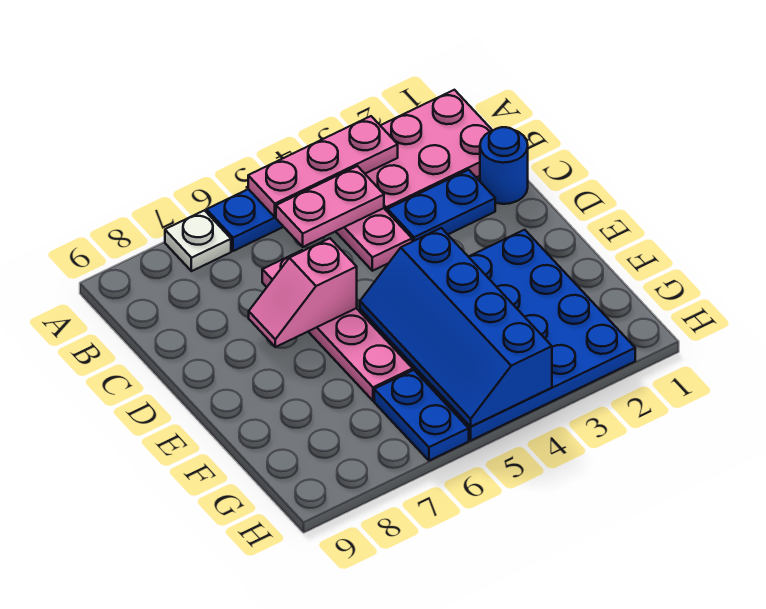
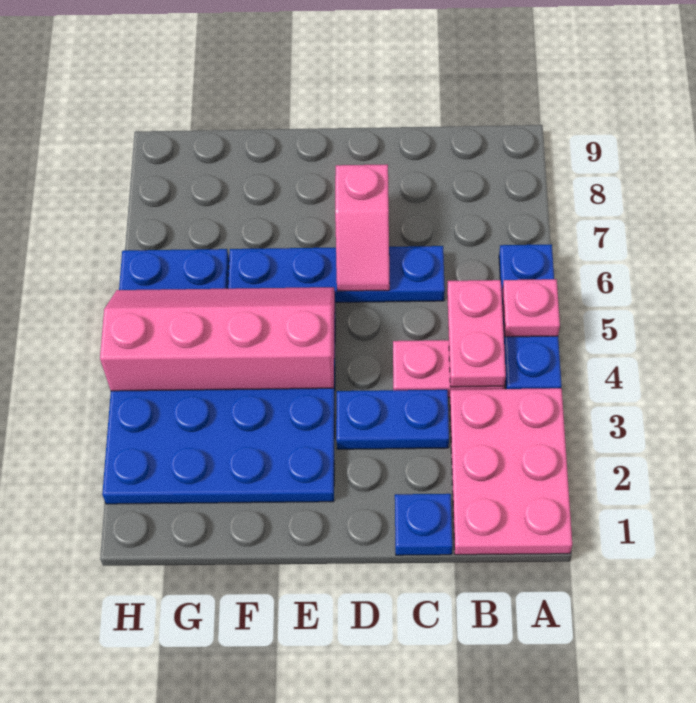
pink 1x3 plate [248,116,398,217] -> pink 1x1 plate [503,279,560,337]
white 1x1 plate [165,210,231,271] -> none
blue 1x1 round brick [480,127,528,204] -> blue 1x1 plate [395,494,452,555]
blue 1x2 plate [387,170,495,242] -> blue 1x2 plate turned to [336,390,449,449]
pink 1x4 plate [262,250,413,401] -> blue 1x4 plate [228,246,445,302]
pink 1x2 slope [249,238,357,347] -> pink 1x2 slope turned to [335,164,390,291]
blue 2x4 slope [360,228,552,427] -> pink 2x4 slope [100,287,335,391]

